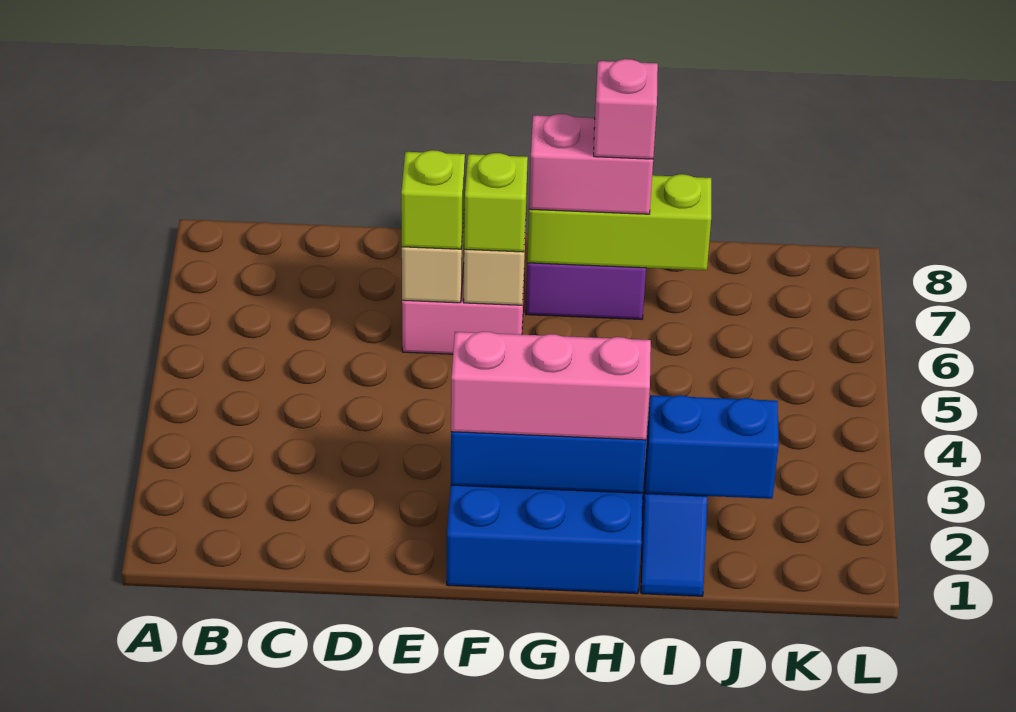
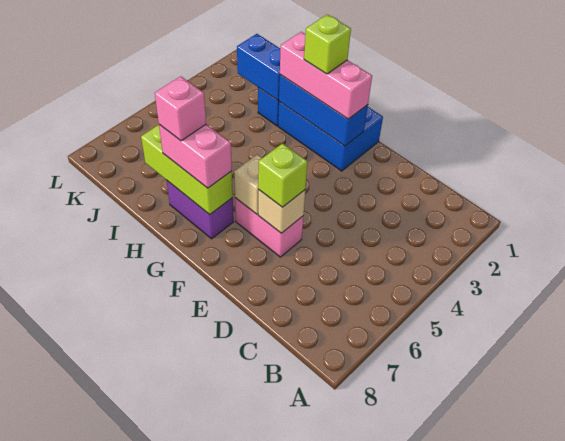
lime 1x1 brick [464,153,528,252] -> lime 1x1 brick moved to [304,15,351,74]

